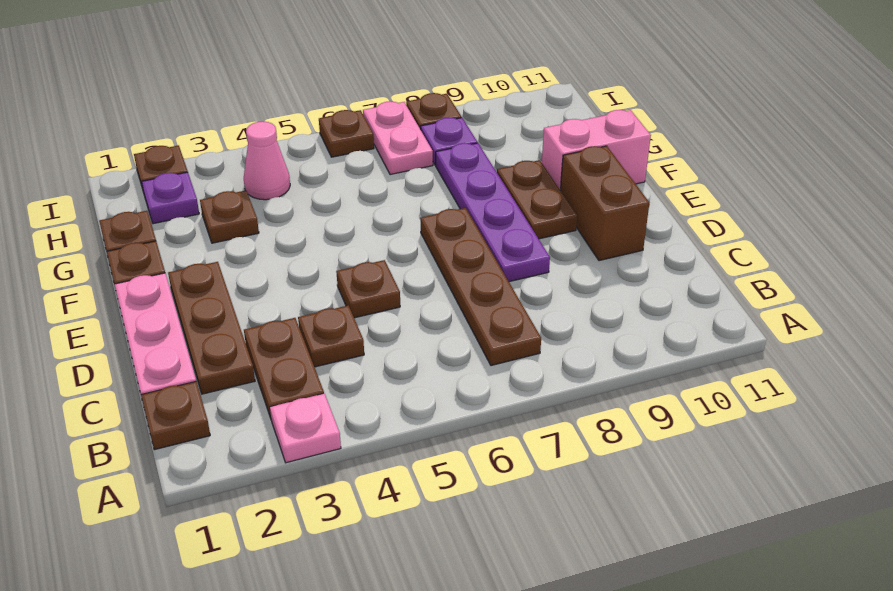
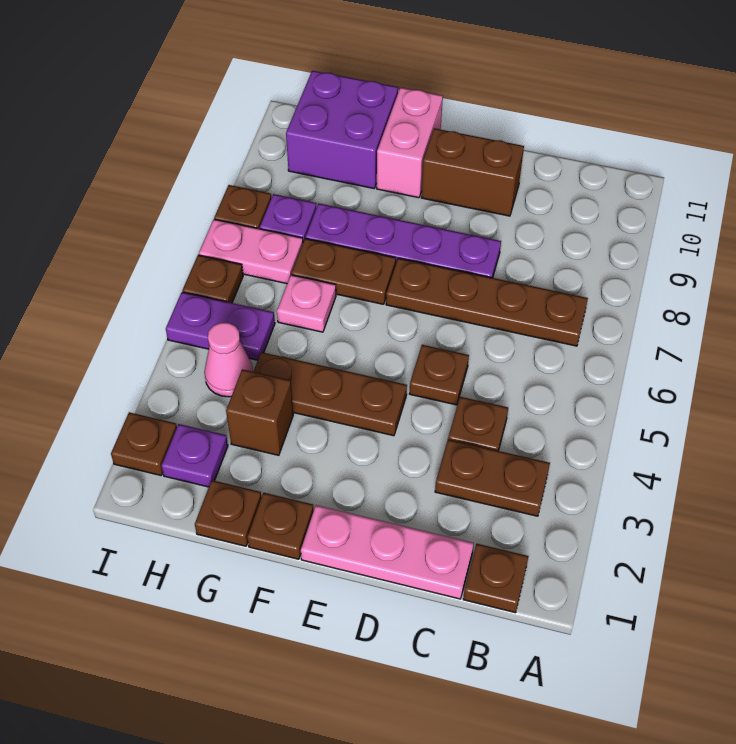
pink 1x1 plate [270,394,341,463] -> pink 1x1 plate moved to [277,275,336,332]
brown 1x3 plate [168,262,255,394] -> brown 1x3 plate moved to [253,352,407,436]
brown 1x2 plate [497,160,577,239] -> brown 1x2 plate moved to [291,238,396,304]
brown 1x1 plate [200,191,259,243] -> brown 1x1 brick [226,369,293,455]
none -> purple 2x2 brick [286,71,398,188]
none -> purple 1x2 plate [166,292,275,360]

